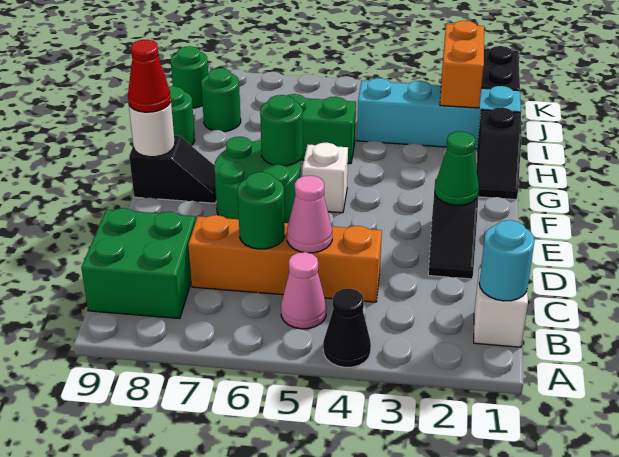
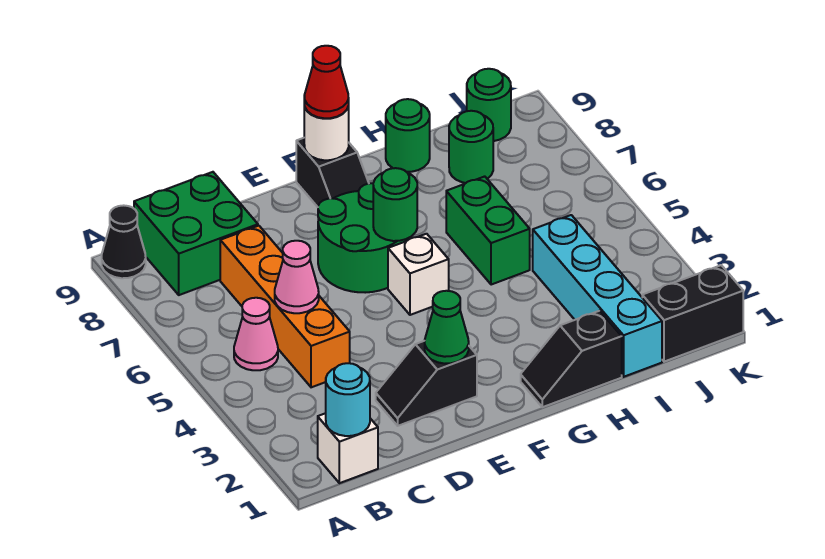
black 1x1 cone [323,288,371,367] -> black 1x1 cone moved to [102,205,146,278]
green 1x1 round brick [237,172,285,249] -> none
orange 1x2 brick [440,21,484,108] -> none

